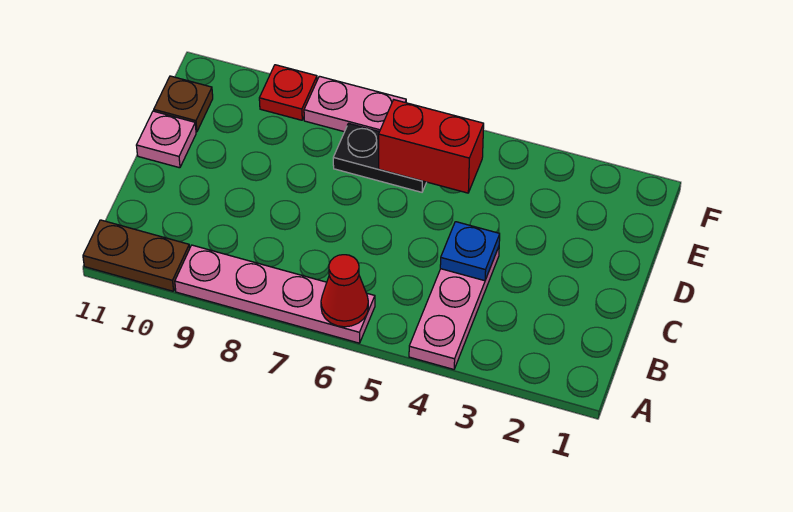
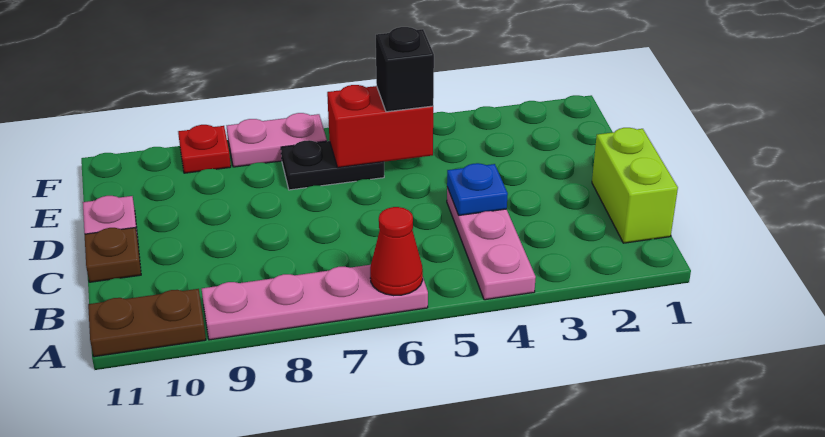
none -> lime 1x2 brick [592,128,678,243]
none -> black 1x1 brick [376,27,434,112]
brown 1x1 plate [154,76,213,132] -> brown 1x1 plate moved to [85,227,141,282]

